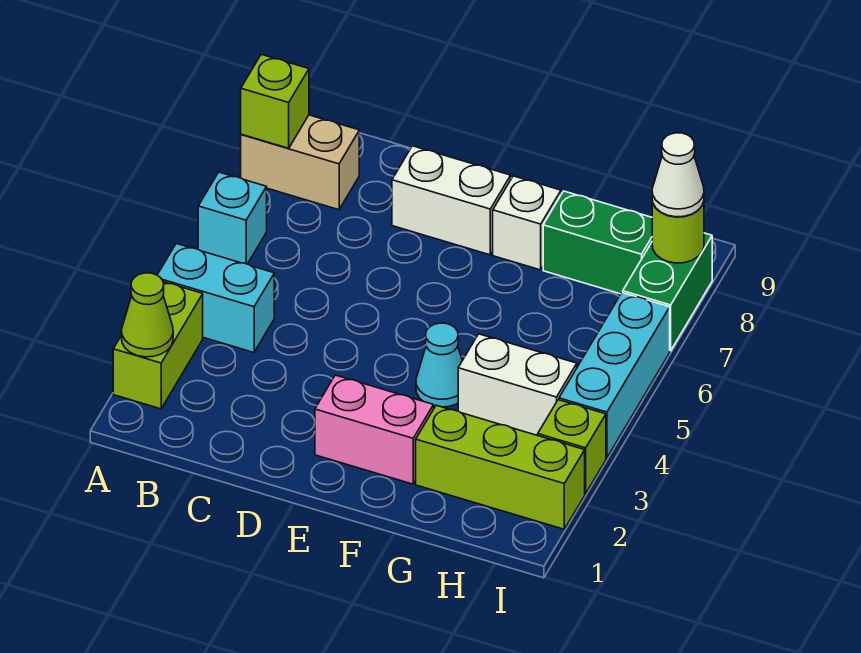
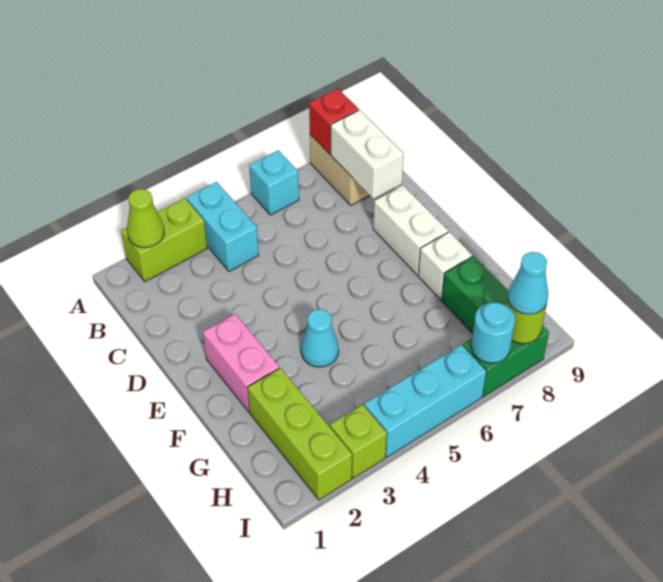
lime 1x1 brick [241,54,309,148] -> red 1x1 brick [309,89,359,154]
white 1x2 brick [458,334,577,435] -> white 1x2 brick moved to [331,110,404,199]
none -> cyan 1x1 round brick [471,302,515,363]
white 1x1 cone [652,133,704,217] -> cyan 1x1 cone [508,252,548,314]

